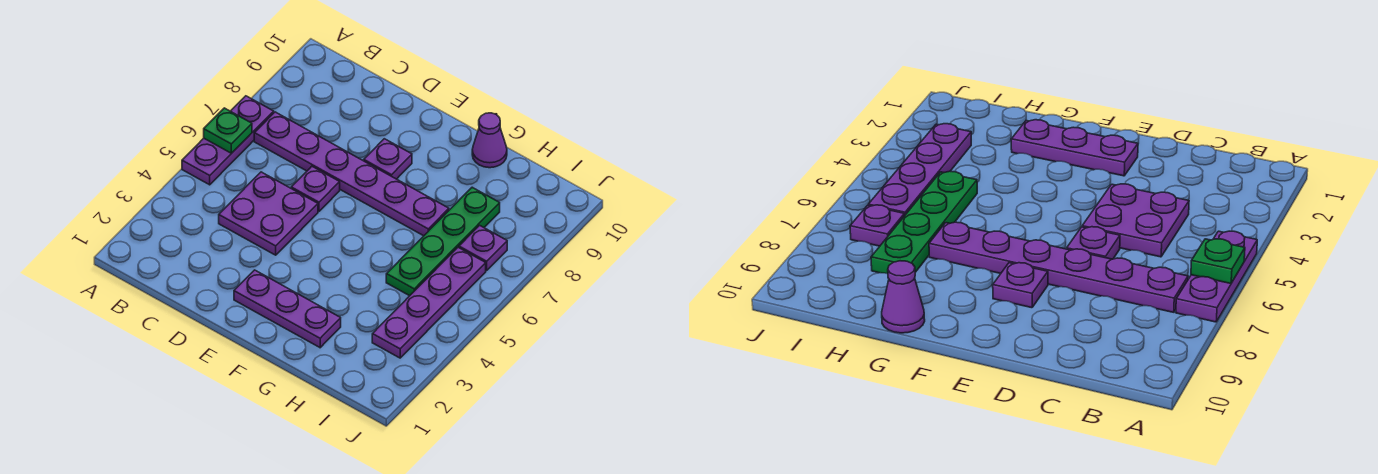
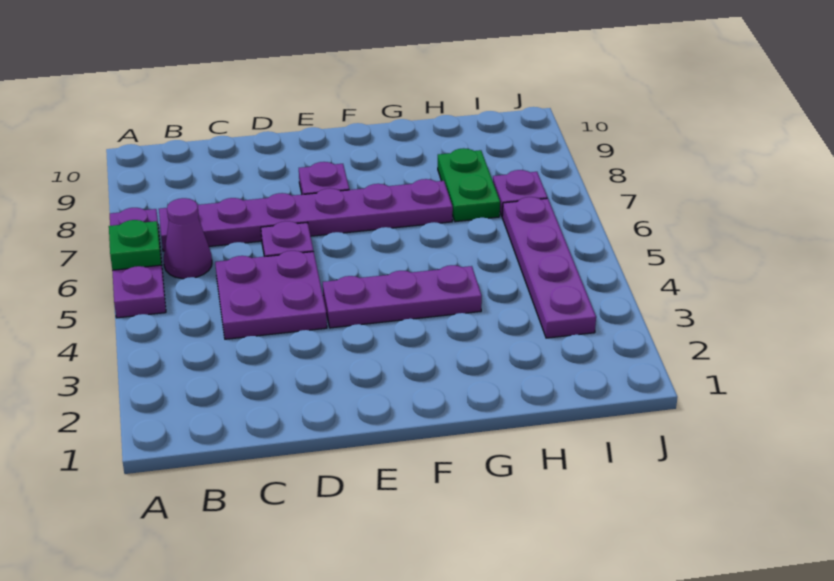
purple 1x3 plate [234,270,341,348] -> purple 1x3 plate moved to [323,265,482,328]
purple 1x1 cone [472,113,507,168] -> purple 1x1 cone moved to [164,198,212,279]
green 1x4 plate [386,187,500,296] -> green 1x2 plate [438,148,500,222]

